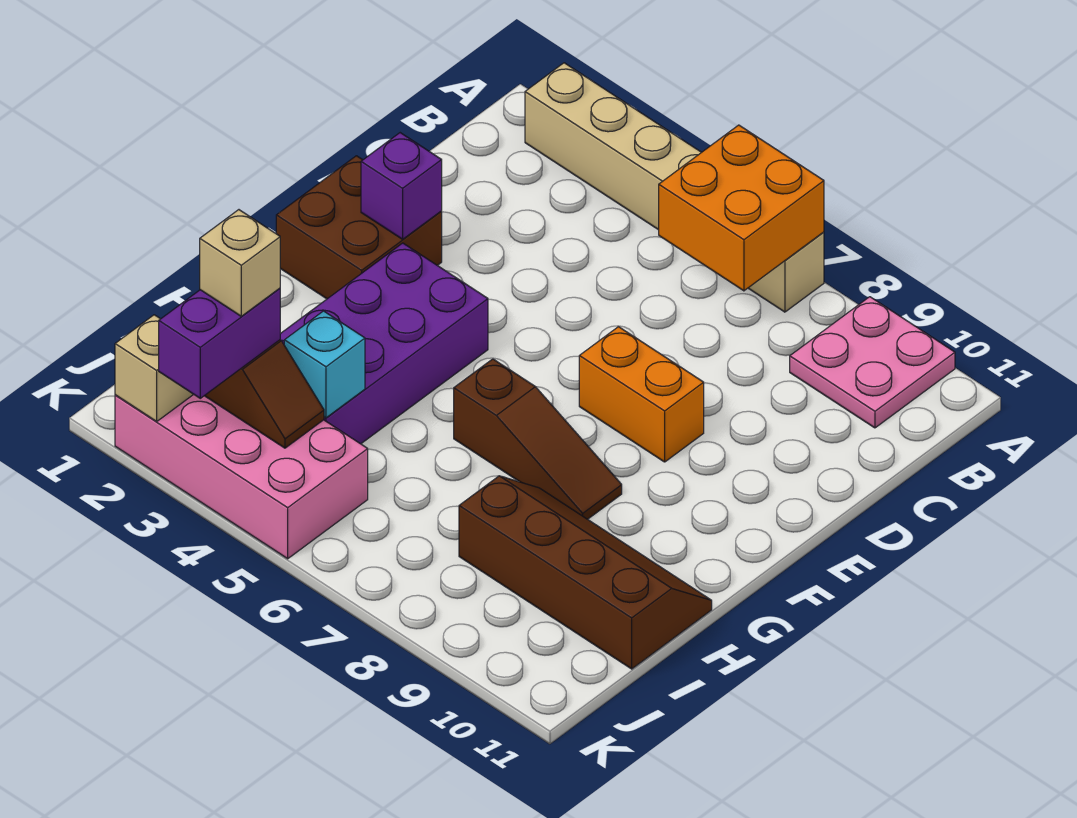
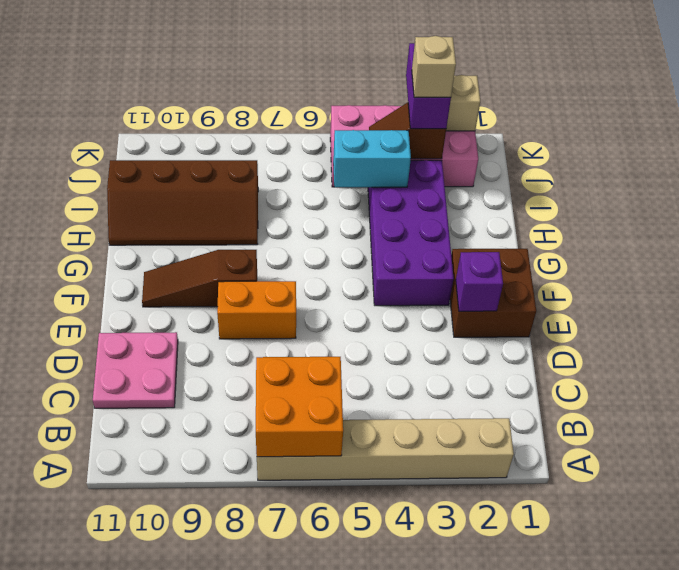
pink 2x2 plate [790,297,955,428] -> pink 2x2 plate moved to [93,332,178,408]
brown 1x3 slope [454,359,622,519] -> brown 1x3 slope moved to [142,250,257,307]
cyan 1x1 brick [284,311,365,418] -> cyan 1x2 brick [333,130,411,187]

